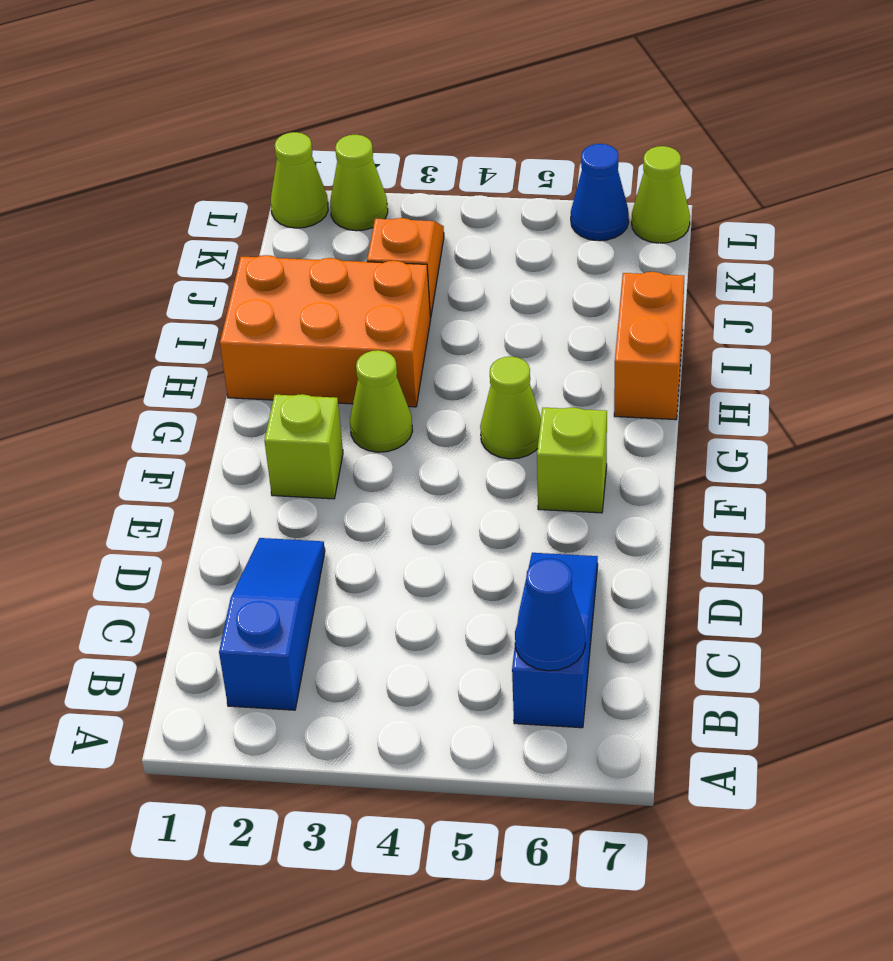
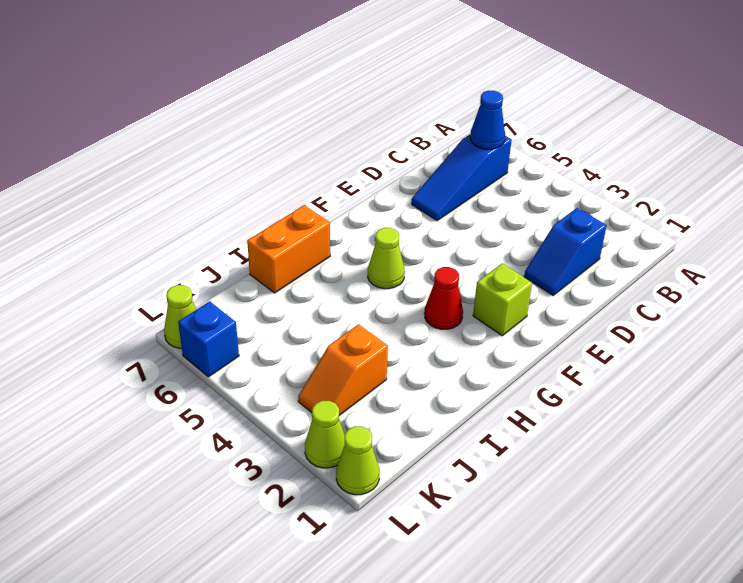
blue 1x3 slope [219,538,325,710] -> blue 1x2 slope [524,208,607,295]
lime 1x1 brick [537,407,607,513] -> none
lime 1x1 cone [350,350,412,452] -> red 1x1 cone [424,267,463,329]
orange 2x3 brick [220,255,431,407] -> none
blue 1x1 cone [571,144,629,241] -> blue 1x1 brick [178,301,239,377]

